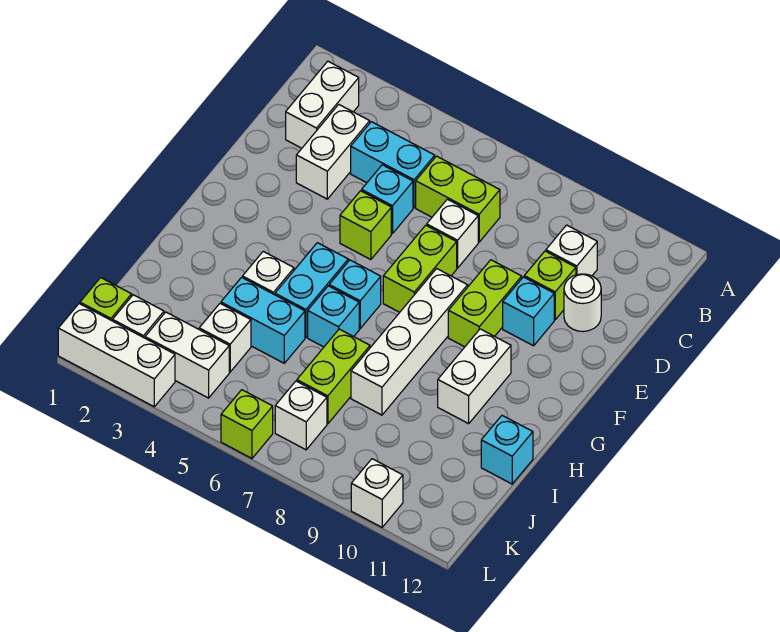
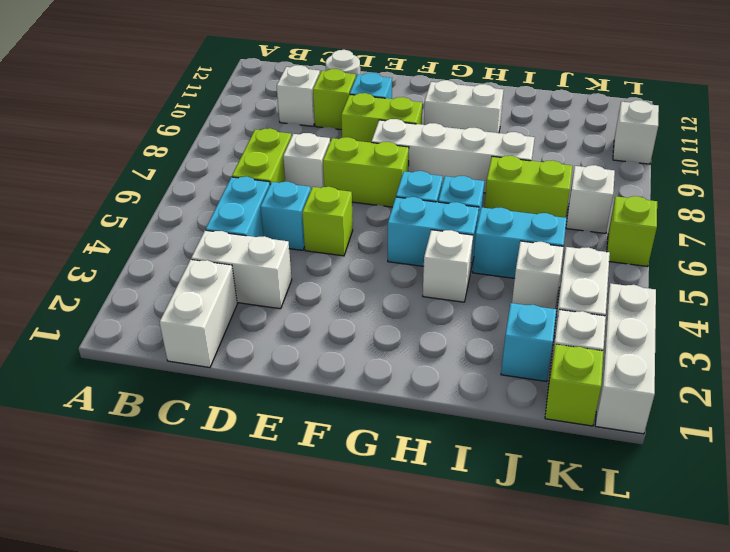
white 1x2 brick [286,61,359,148] -> white 1x2 brick turned to [159,260,237,368]
cyan 1x2 brick [221,277,305,363] -> cyan 1x2 brick turned to [473,207,567,278]
cyan 1x1 brick [481,416,533,484] -> cyan 1x1 brick moved to [501,303,556,381]

